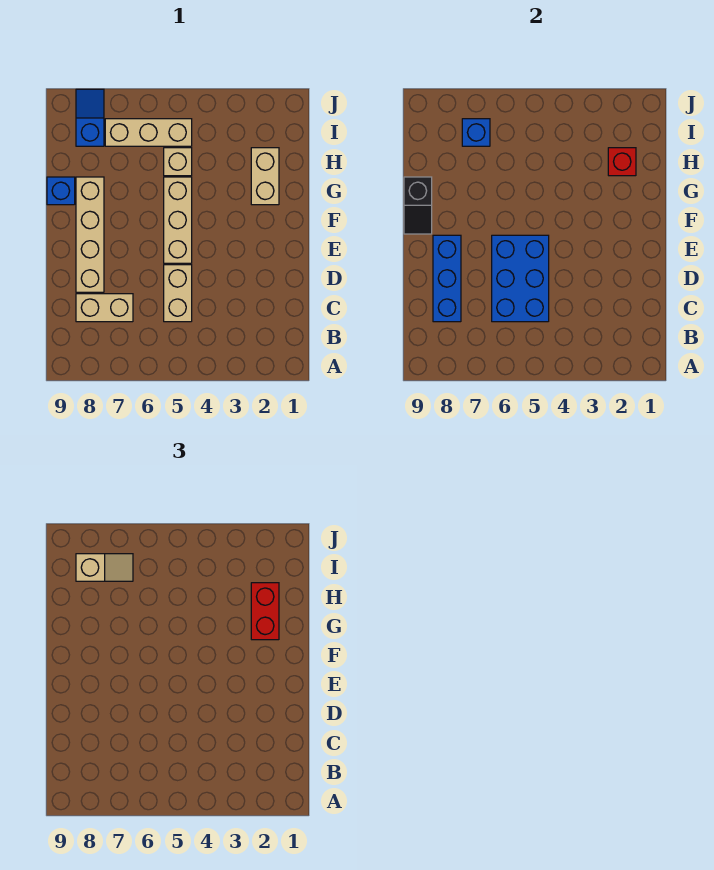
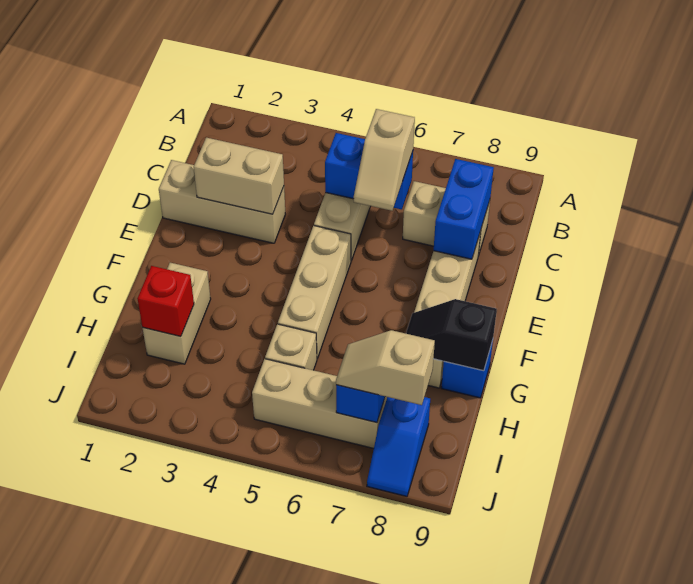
blue 2x3 brick [492,235,549,322] -> blue 1x2 brick [325,133,413,209]
none -> tan 1x2 slope [354,109,415,211]
blue 1x3 brick [433,235,461,322] -> blue 1x2 brick [434,159,494,259]
none -> tan 1x3 brick [159,160,285,243]
none -> tan 1x2 brick [194,138,284,214]
black 1x2 slope [404,177,432,234] -> black 1x2 slope turned to [406,299,497,371]
red 1x2 brick [251,583,279,640] -> none

